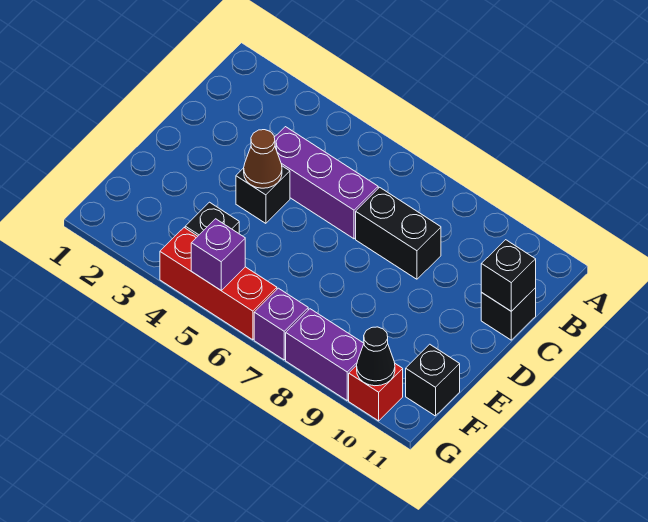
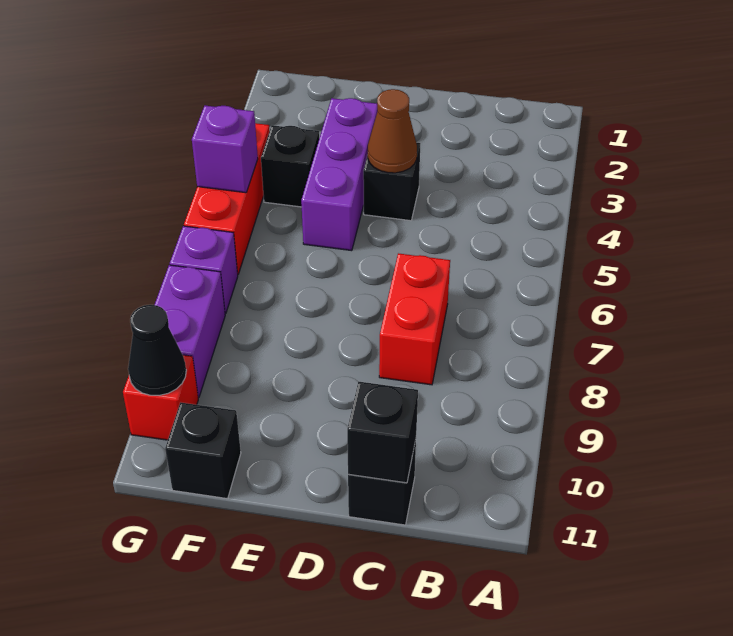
purple 1x3 brick [274,127,378,239] -> purple 1x3 brick moved to [301,98,377,251]
black 1x2 brick [356,187,441,279] -> red 1x2 brick [379,253,450,385]

